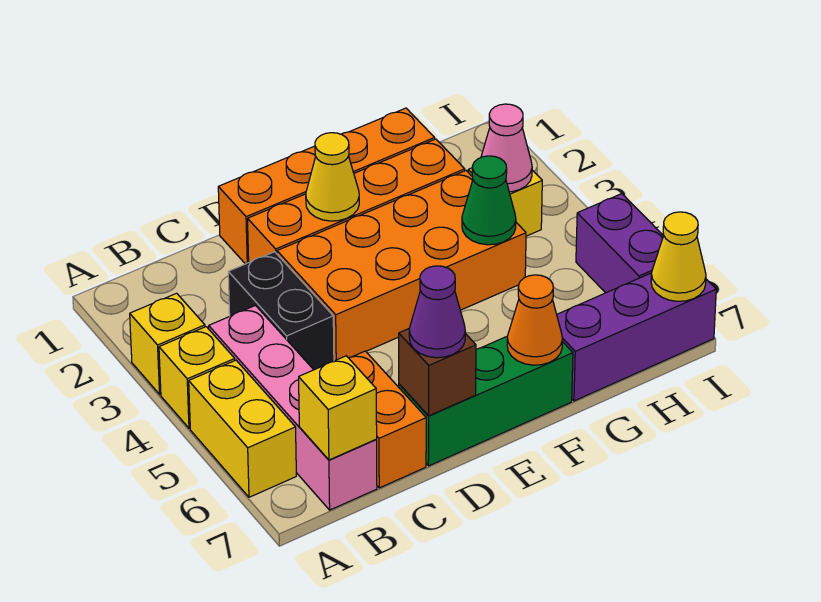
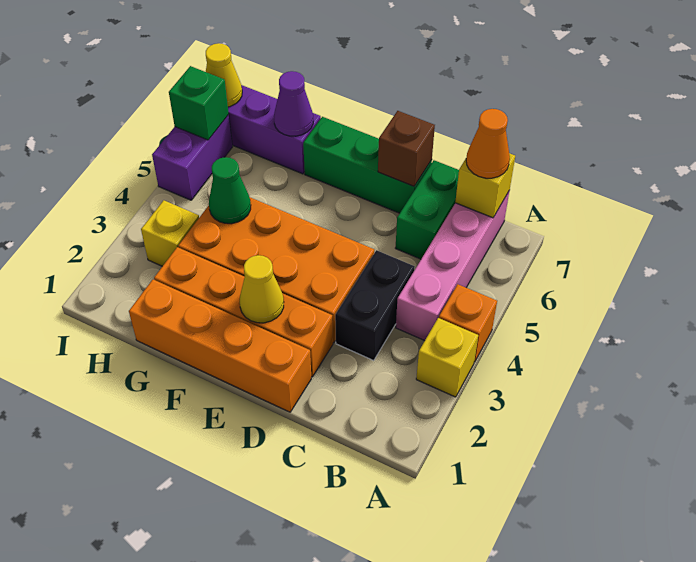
yellow 1x1 brick [159,327,235,428] -> orange 1x1 brick [439,284,497,362]
yellow 1x2 brick [189,360,296,497] -> none
orange 1x2 brick [349,351,426,488] -> green 1x2 brick [396,160,459,259]
purple 1x1 cone [409,266,465,358] -> purple 1x1 cone moved to [274,71,313,136]
orange 1x1 cone [507,275,562,365] -> orange 1x1 cone moved to [466,109,510,178]
pink 1x1 cone [481,104,532,192] -> none
none -> green 1x1 brick [169,66,229,140]

